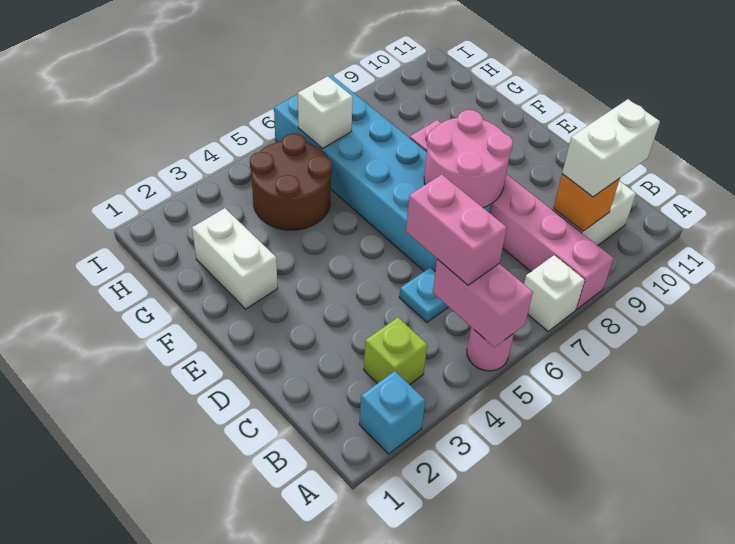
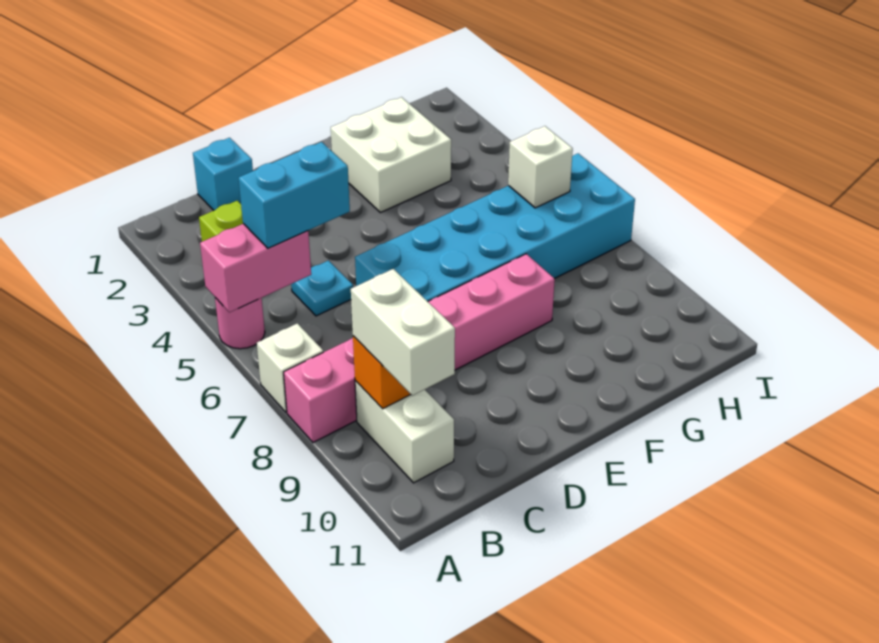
cyan 1x1 brick [359,371,425,454] -> cyan 1x1 brick moved to [193,138,253,210]
pink 1x2 brick [406,175,507,285] -> cyan 1x2 brick [239,142,350,248]
pink 2x2 round brick [424,110,513,208] -> none
white 1x2 brick [192,208,278,309] -> white 2x2 brick [331,97,451,213]
brown 2x2 round brick [250,133,332,230] -> none

